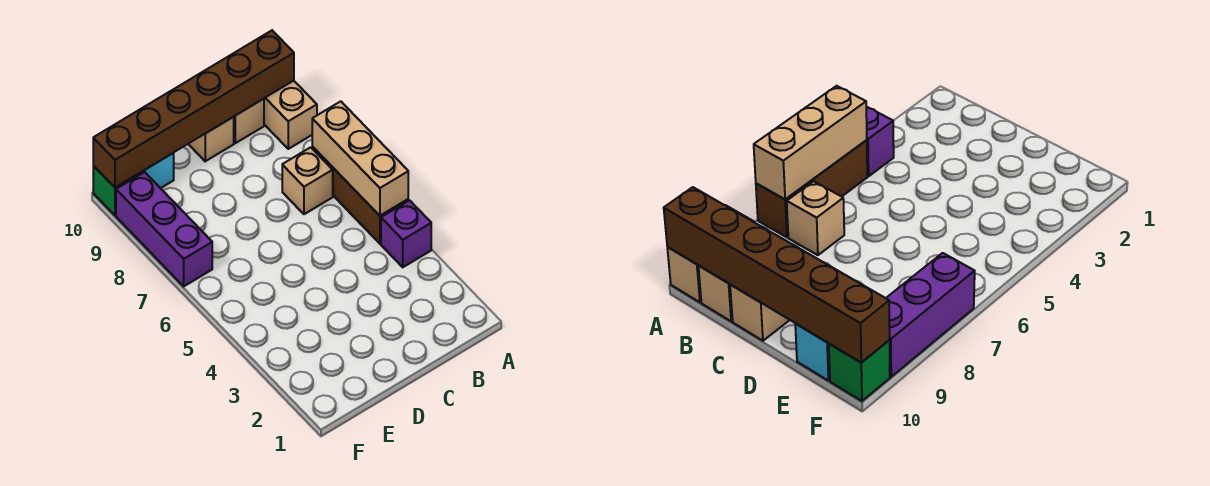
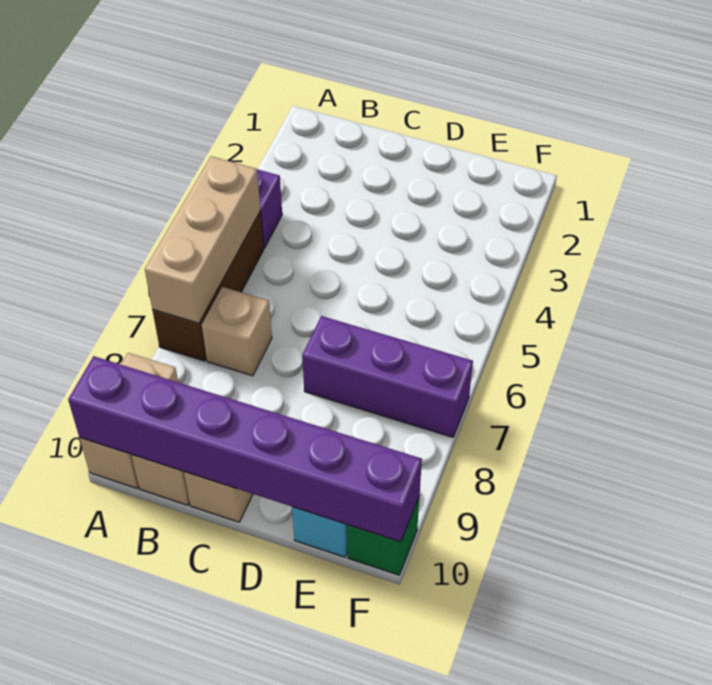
brown 1x6 brick [93,30,294,188] -> purple 1x6 brick [68,356,422,542]
purple 1x3 brick [116,172,212,286] -> purple 1x3 brick turned to [302,316,473,437]

